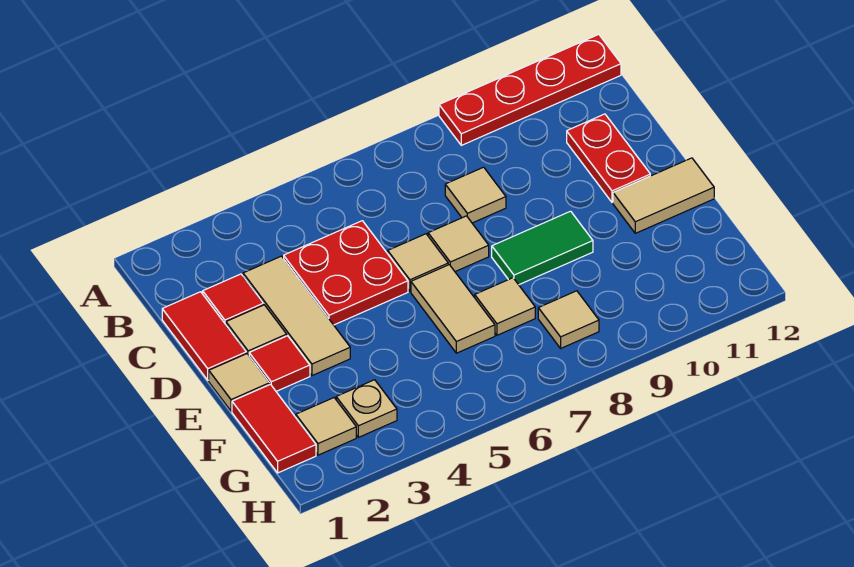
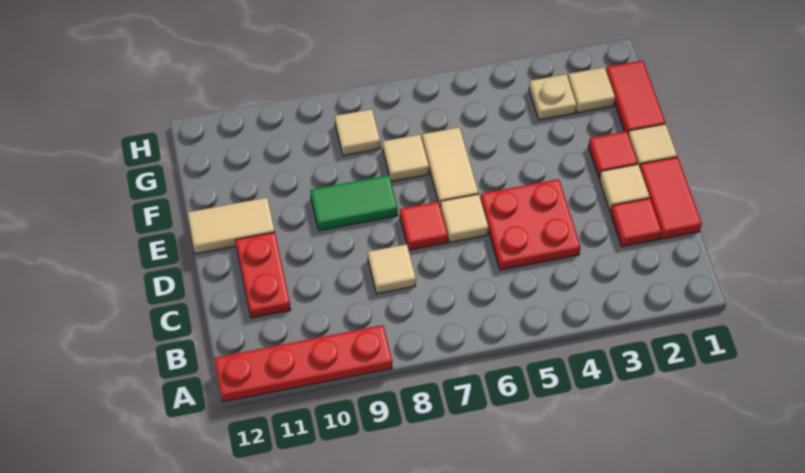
tan 1x3 tile [243,256,350,376] -> none
tan 1x1 tile [428,216,489,272] -> red 1x1 tile [400,202,448,250]

